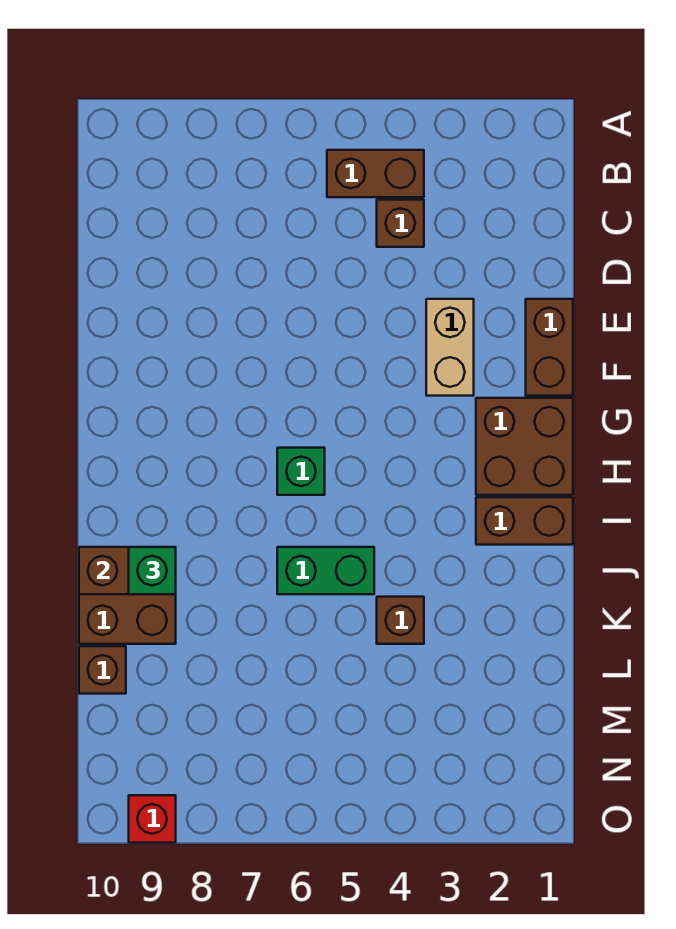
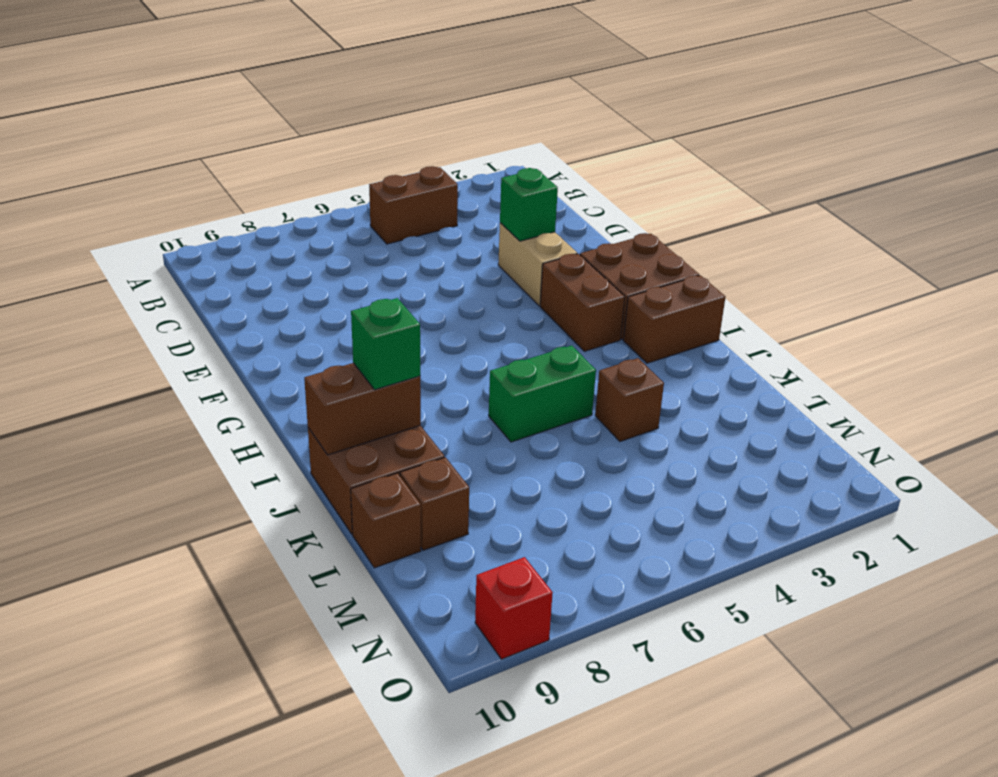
brown 1x1 brick [377,200,424,247] -> brown 1x1 brick moved to [400,457,469,550]
brown 1x2 brick [526,299,573,396] -> brown 1x2 brick moved to [540,254,625,351]
green 1x1 brick [277,448,325,495] -> green 1x1 brick moved to [500,168,558,241]

